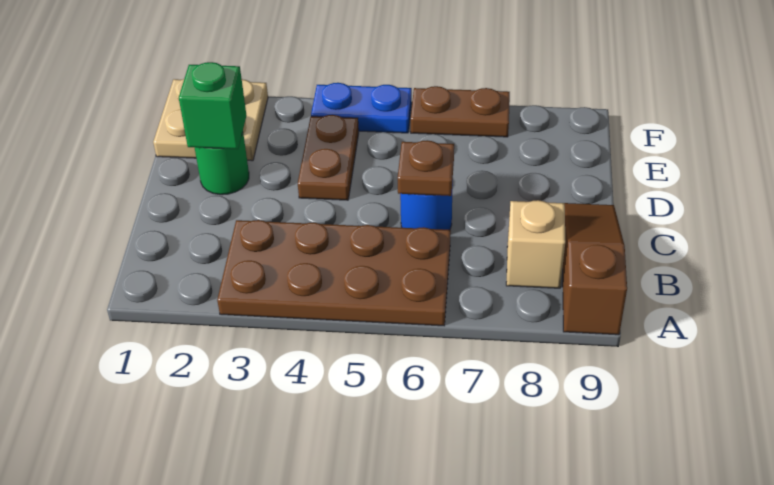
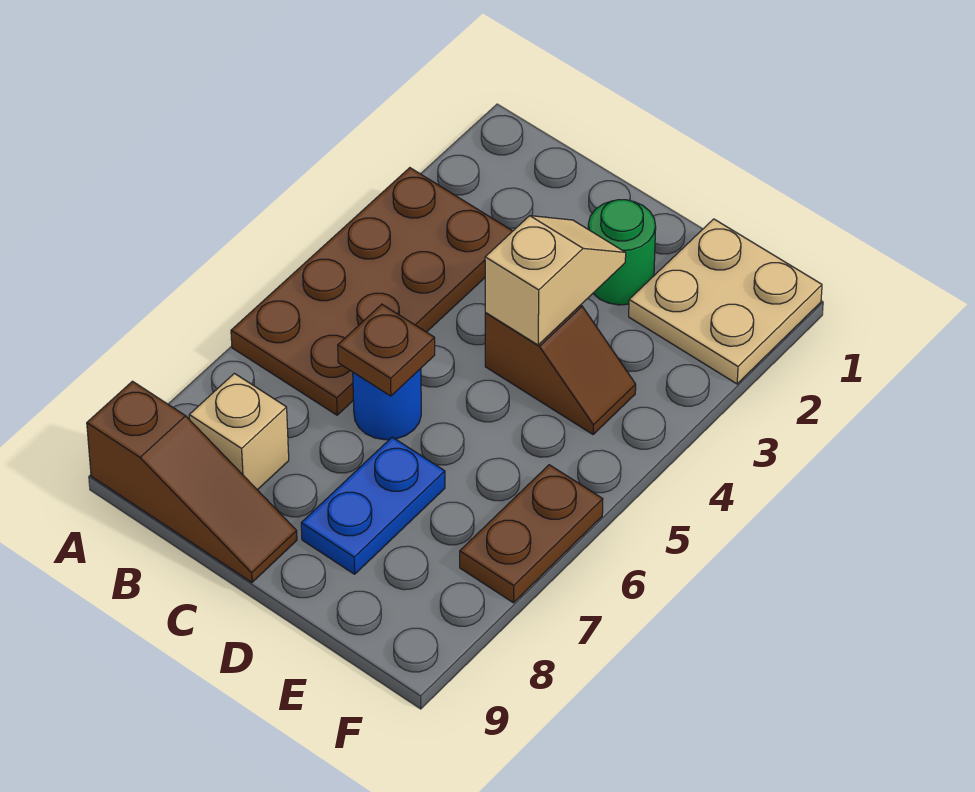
green 1x1 brick [179,62,247,149] -> none
none -> tan 1x2 slope [485,216,626,345]
brown 1x2 plate [298,115,359,200] -> brown 1x2 slope [485,305,636,434]
blue 1x2 plate [311,83,412,133] -> blue 1x2 plate moved to [301,437,445,574]

